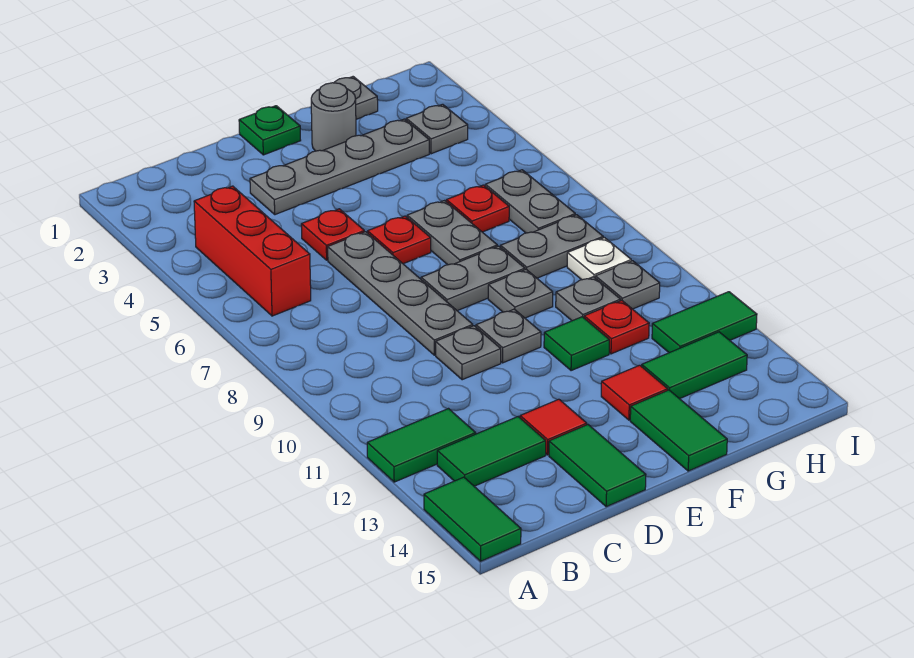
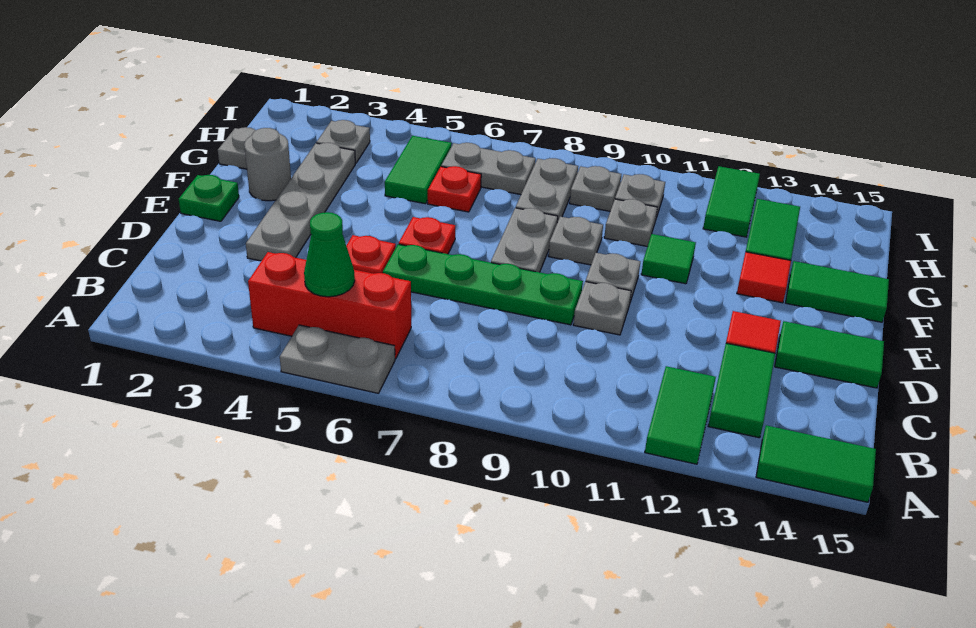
none -> green 1x1 cone [304,212,355,297]
grey 1x4 plate [328,232,473,355] -> green 1x4 plate [383,244,583,325]
grey 1x2 plate [407,201,497,265] -> grey 1x2 plate moved to [280,325,395,393]
none -> green 1x2 tile [385,136,452,204]
red 1x1 plate [584,300,649,354] -> none
white 1x1 plate [567,238,631,280] -> grey 1x1 plate [570,166,621,211]

